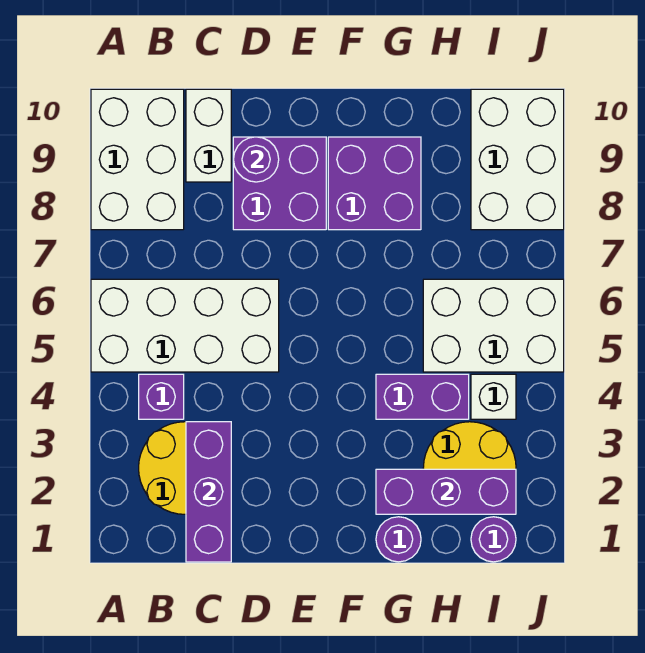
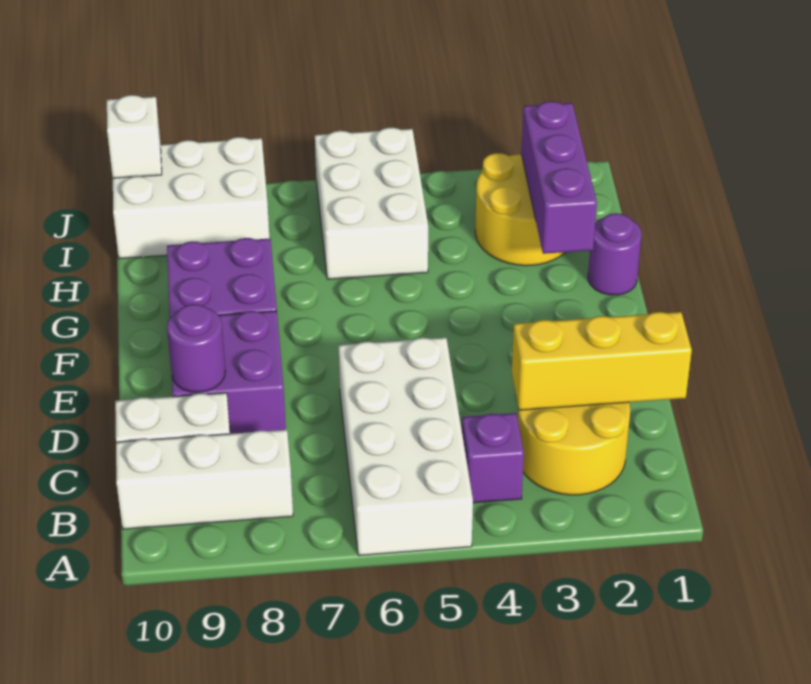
white 2x3 brick [91,89,184,230] -> white 1x3 brick [116,430,293,529]
purple 1x3 brick [186,422,231,562] -> yellow 1x3 brick [512,312,692,410]
purple 1x2 brick [376,374,469,419] -> none
purple 1x1 round brick [471,517,516,562] -> none
white 1x1 brick [471,374,516,419] -> white 1x1 brick moved to [107,95,162,178]

